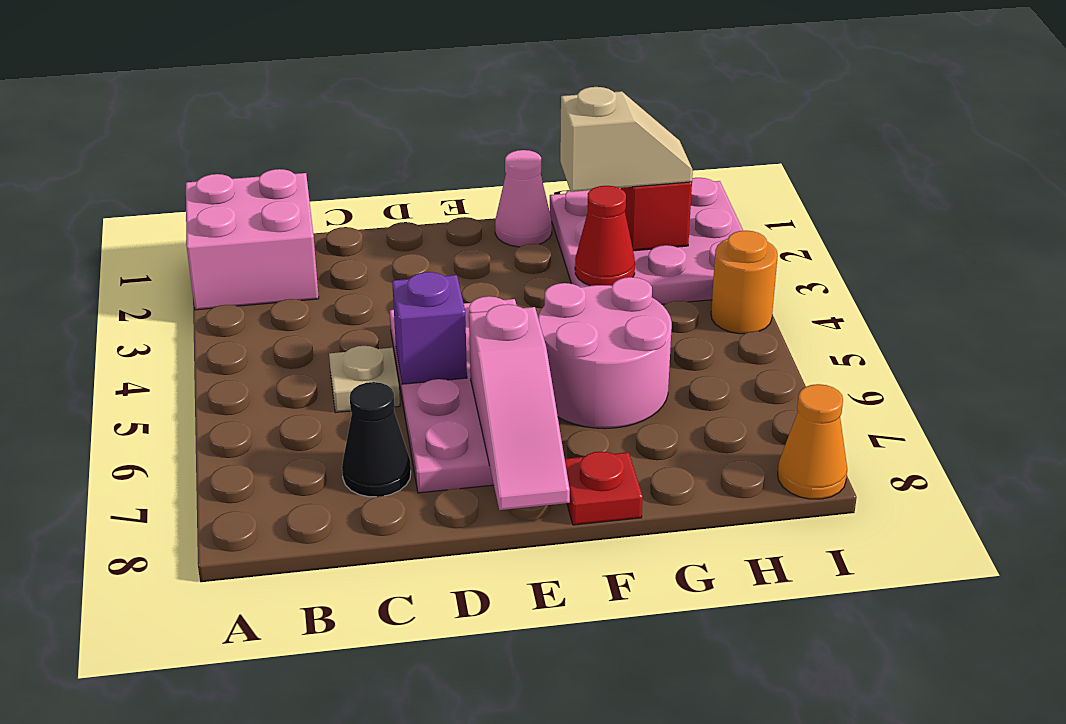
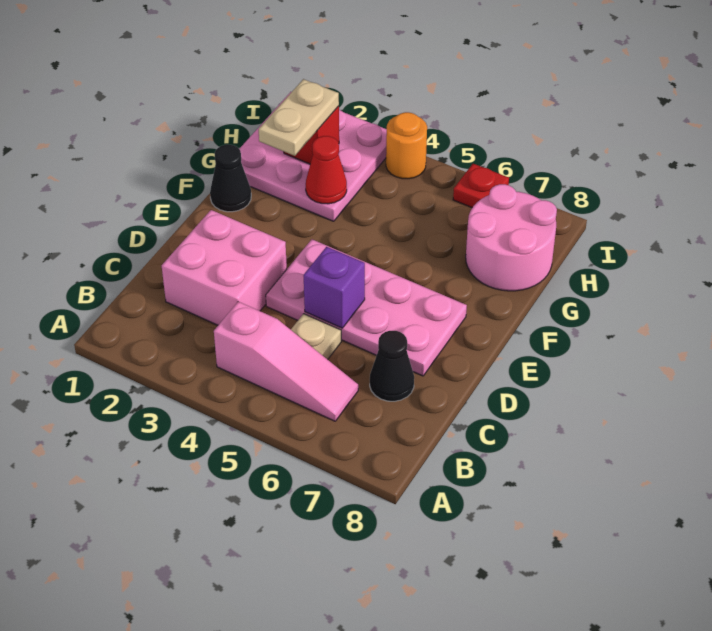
pink 2x2 brick [186,169,319,310] -> pink 2x2 brick moved to [162,210,287,325]
pink 1x3 slope [469,304,570,510] -> pink 1x3 slope moved to [214,302,358,421]
pink 1x1 cone [495,150,552,247] -> black 1x1 cone [210,145,251,212]
pink 2x2 round brick [538,277,672,429] -> pink 2x2 round brick moved to [466,184,557,291]
red 1x1 plate [565,451,643,525] -> red 1x1 plate moved to [453,164,509,208]
tan 1x2 slope [560,87,693,192] -> tan 1x2 plate [259,79,339,156]
orange 1x1 cone [778,384,847,499] -> none

